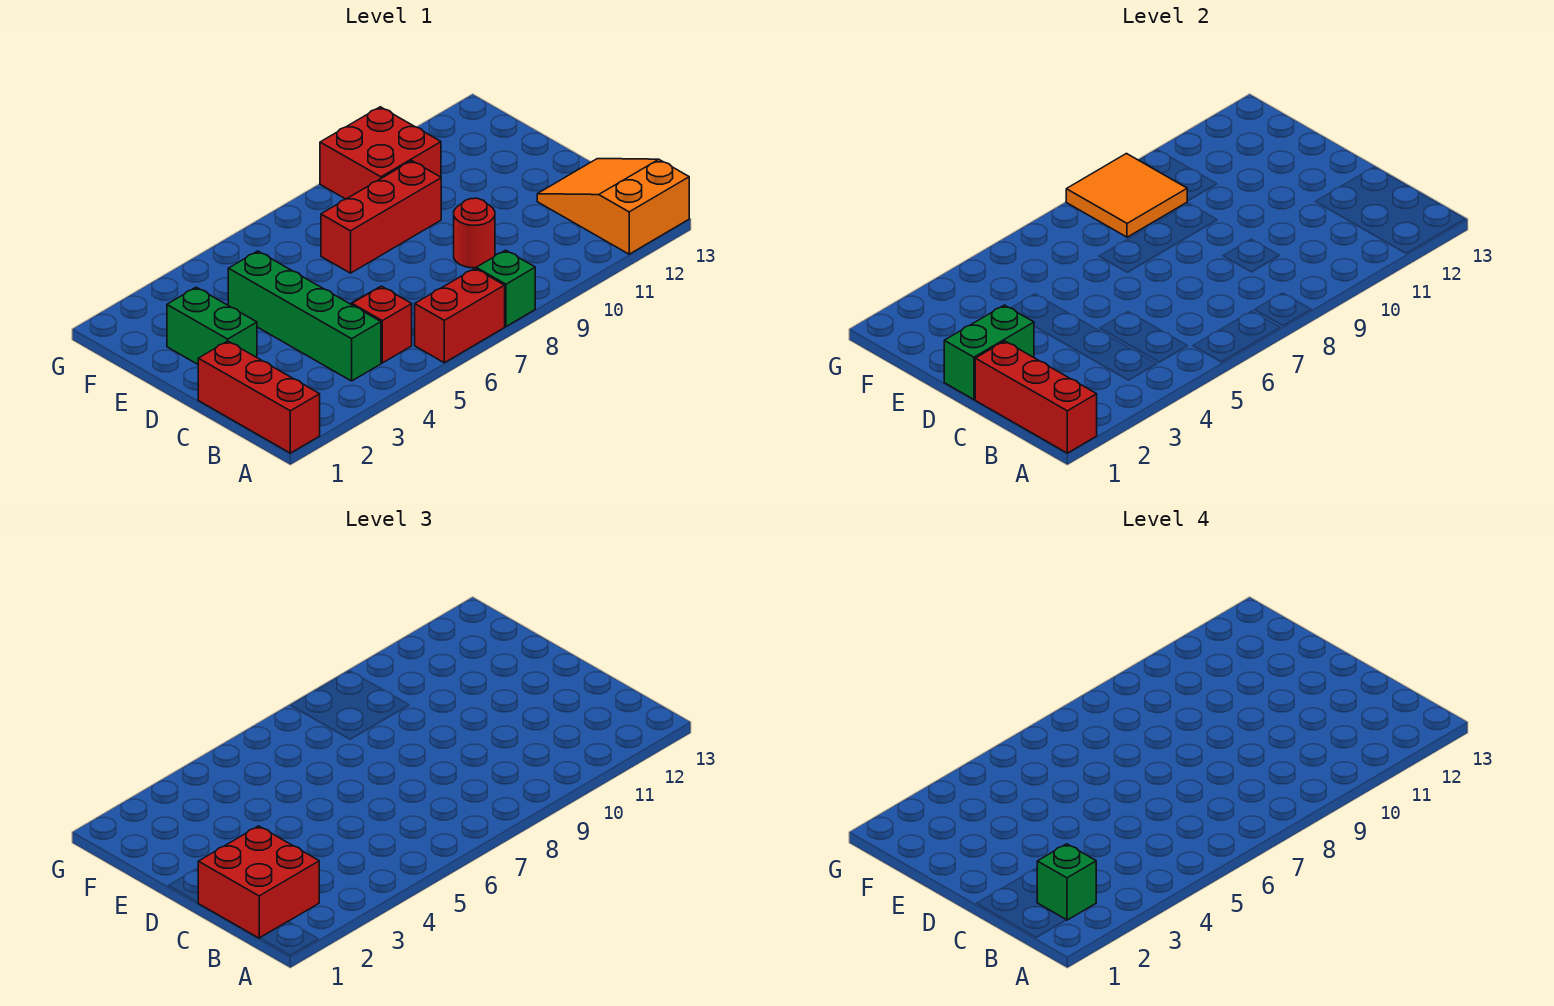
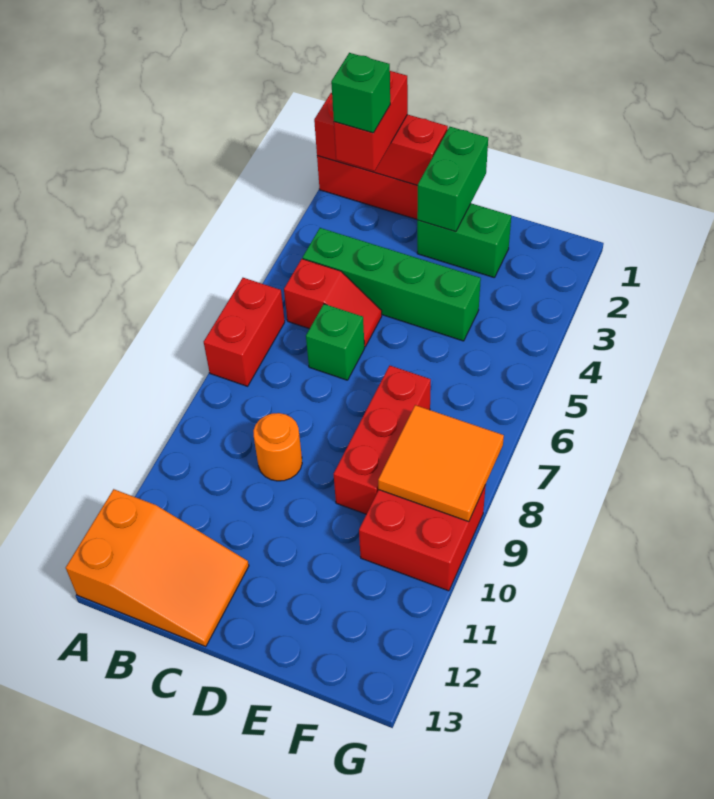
green 1x1 brick [476,250,535,326] -> green 1x1 brick moved to [306,304,365,380]
red 2x2 brick [198,826,319,938] -> red 1x2 brick [334,71,408,171]
red 1x1 round brick [454,198,495,268] -> orange 1x1 round brick [253,413,302,481]

